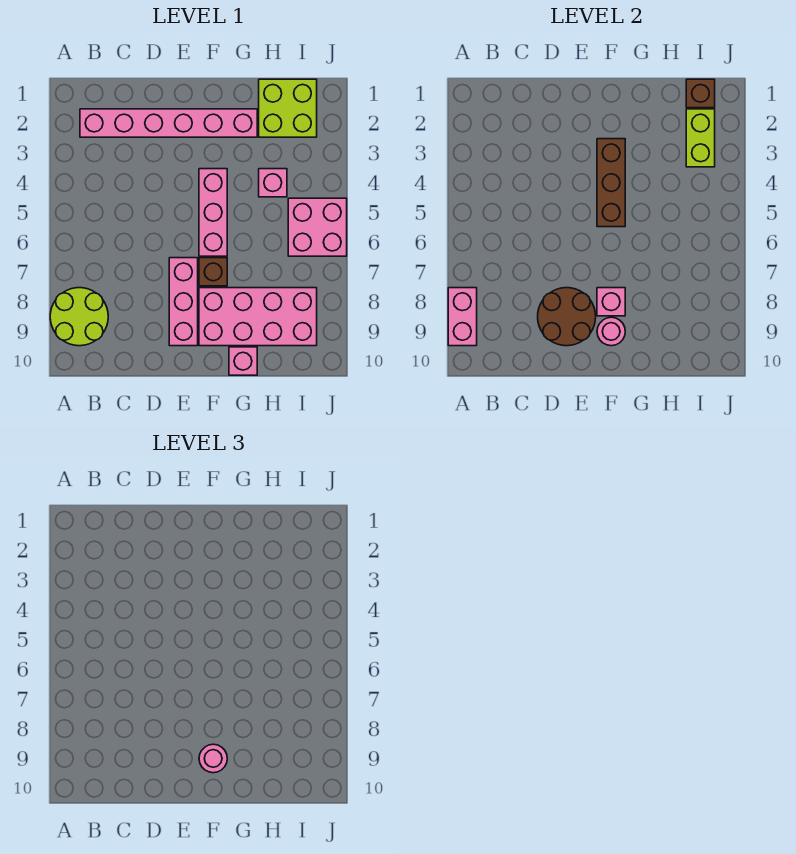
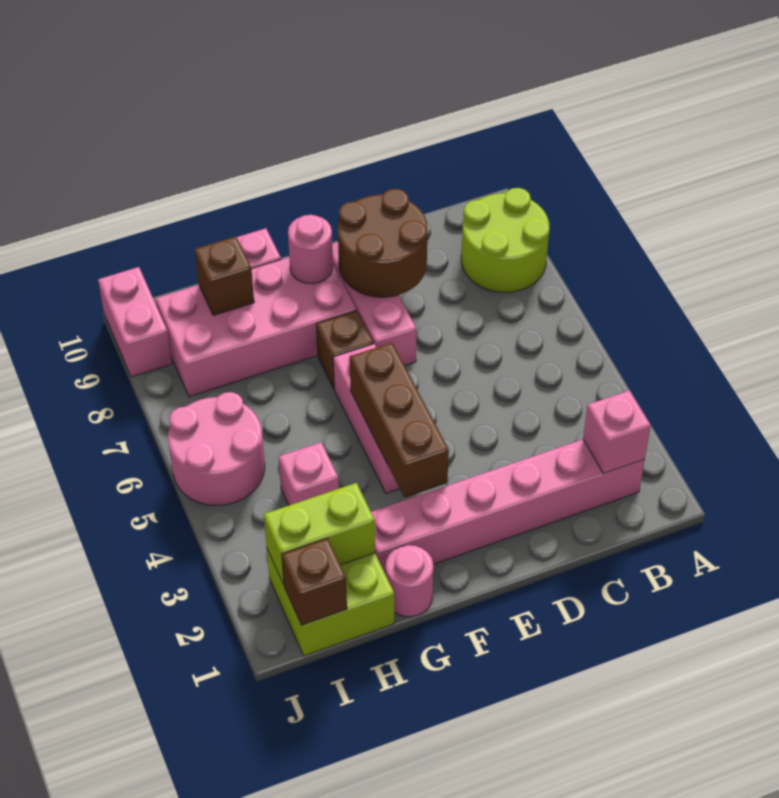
pink 1x2 brick [448,288,477,346] -> pink 1x2 brick moved to [98,267,172,377]
pink 1x1 brick [597,288,625,316] -> pink 1x1 brick moved to [583,391,651,474]
pink 1x1 round brick [199,744,227,773] -> pink 1x1 round brick moved to [386,545,433,617]
none -> brown 1x1 brick [195,237,254,315]
lime 1x2 brick [686,109,715,167] -> lime 1x2 brick turned to [264,483,375,585]
pink 2x2 brick [288,198,347,256] -> pink 2x2 round brick [168,392,265,505]

